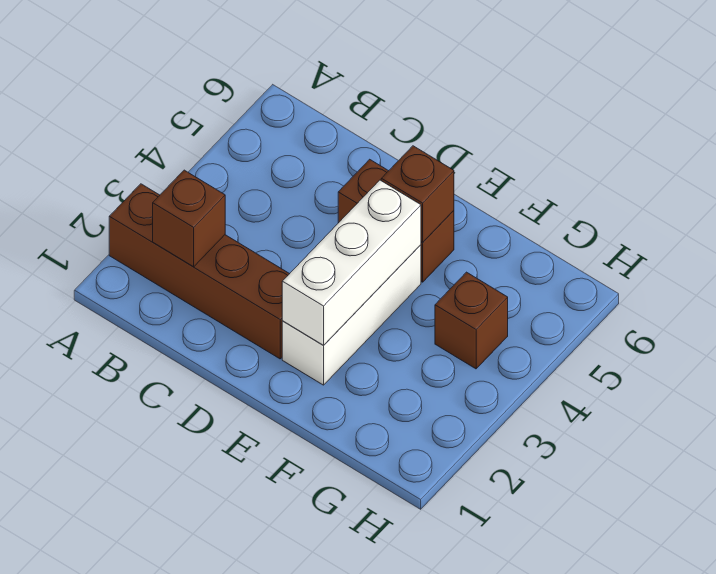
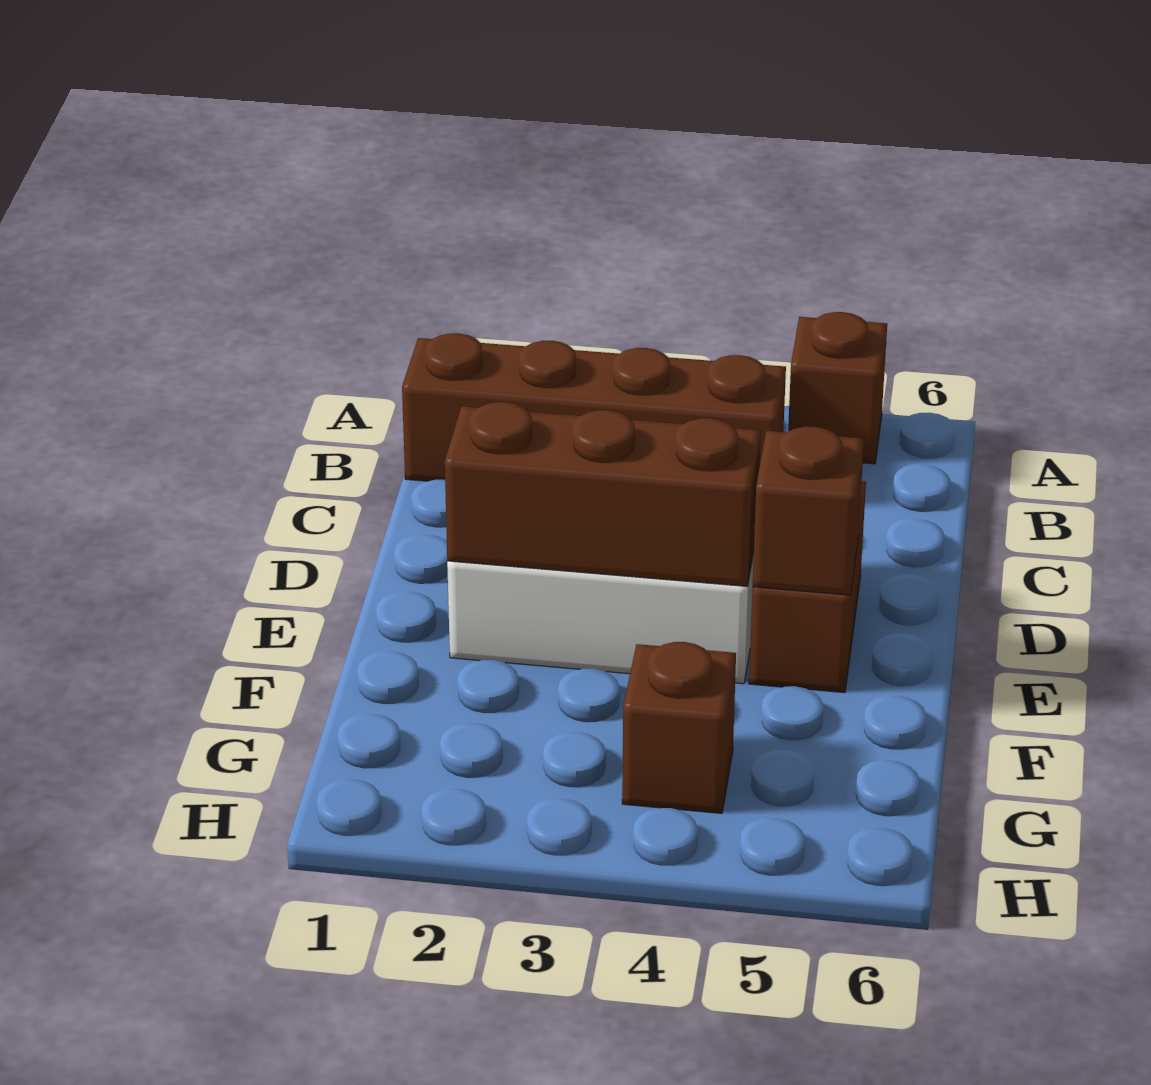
brown 1x4 brick [109,184,289,359] -> brown 1x4 brick turned to [402,333,786,481]
brown 1x1 brick [153,170,225,267] -> brown 1x1 brick moved to [788,312,887,464]
white 1x3 brick [282,180,421,345] -> brown 1x3 brick [445,402,761,586]

